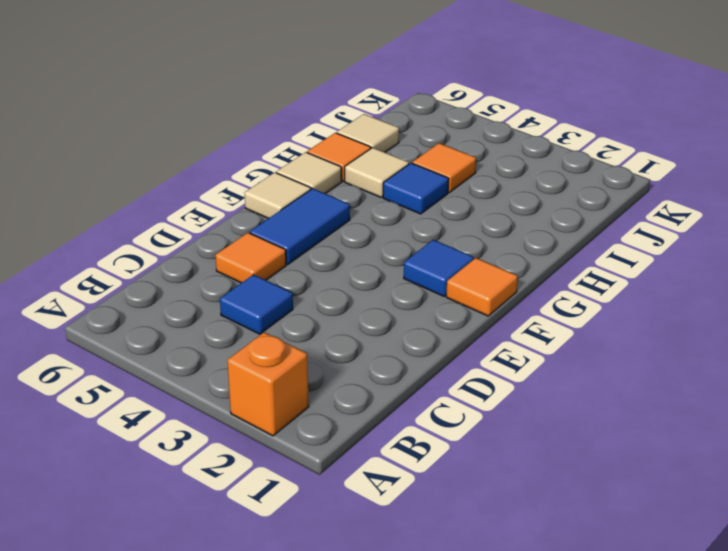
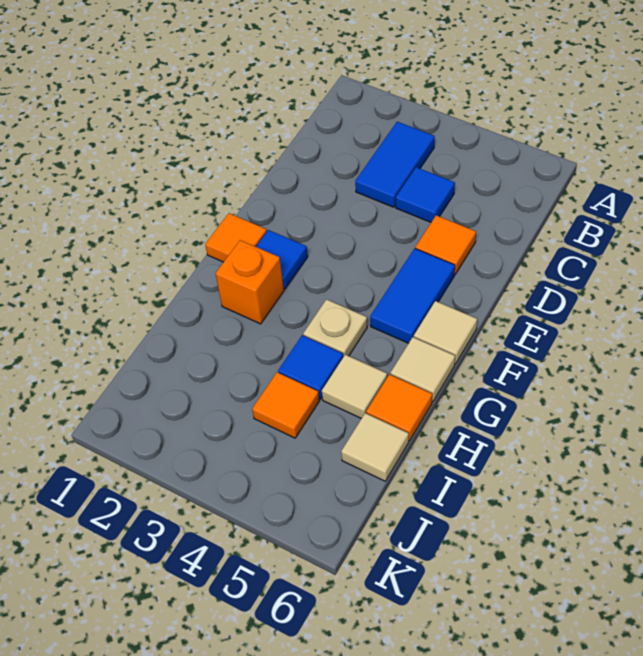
orange 1x1 brick [227,332,309,436] -> orange 1x1 brick moved to [216,240,284,324]
none -> blue 1x2 tile [355,122,435,207]
none -> tan 1x1 plate [303,299,367,357]

